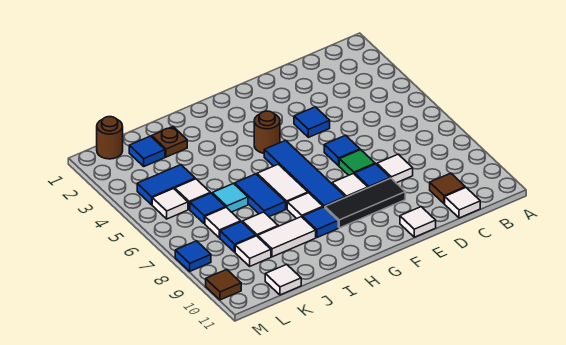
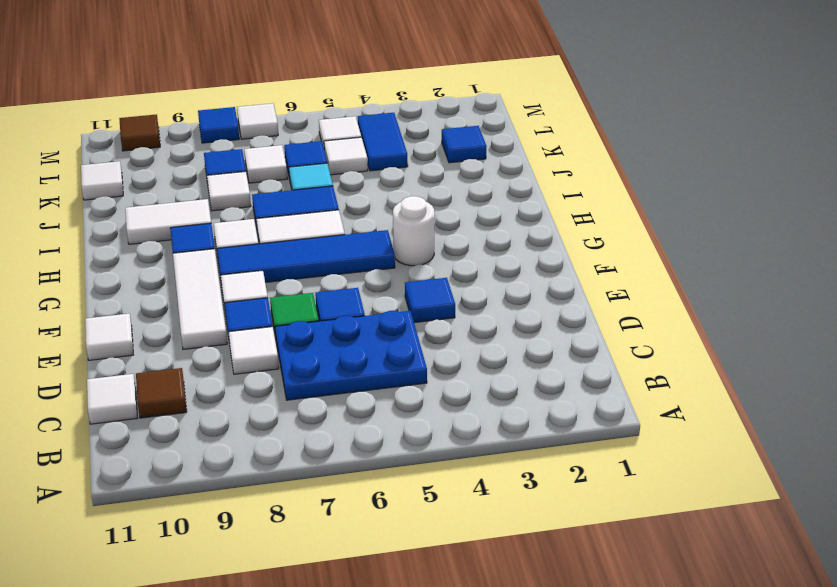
none -> blue 2x3 plate [275,311,427,400]
black 1x3 tile [325,178,405,228] -> white 1x3 tile [173,249,227,349]
brown 1x1 round brick [254,111,280,153] -> white 1x1 round brick [393,196,435,266]
white 1x2 tile [258,217,316,257] -> white 1x2 tile turned to [125,199,211,244]
brown 1x1 plate [151,127,187,157] -> none
white 1x1 tile [235,236,271,266] -> white 1x1 tile moved to [237,103,278,139]
brown 1x1 round brick [97,117,123,159] -> none

